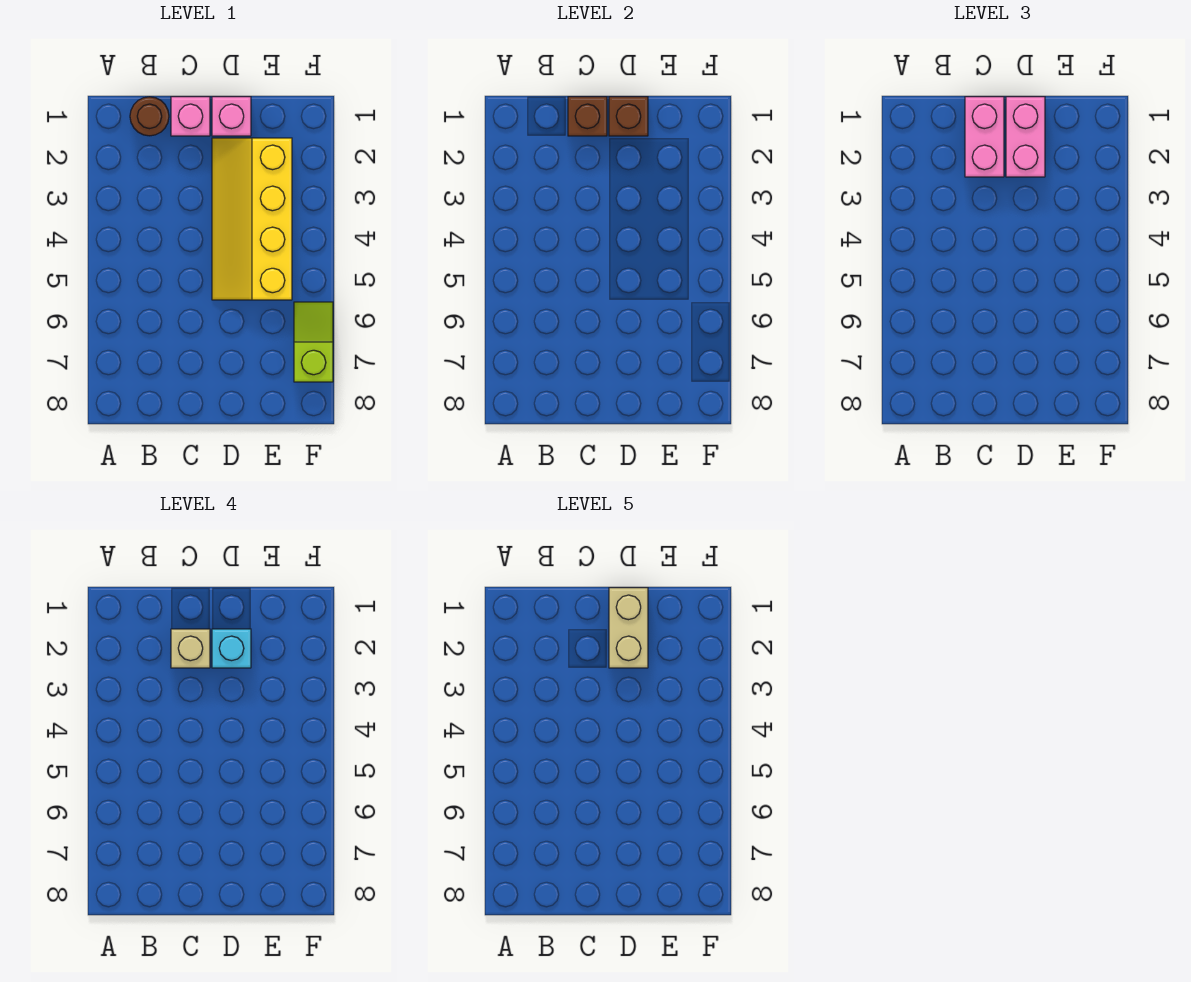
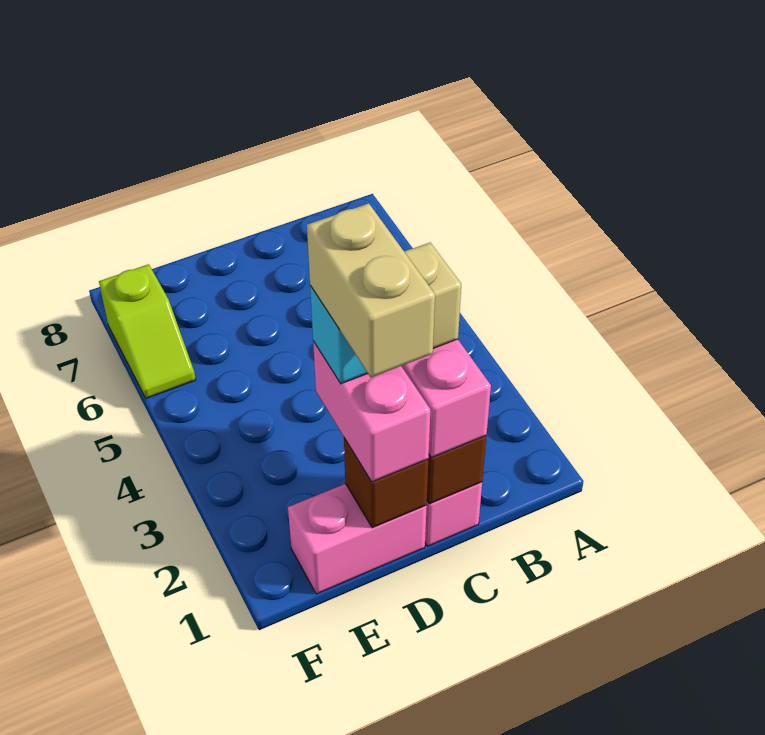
brown 1x1 round brick [130,97,169,136] -> none
pink 1x1 brick [212,97,251,136] -> pink 1x2 brick [288,484,427,594]
yellow 2x4 slope [212,138,292,300] -> none

